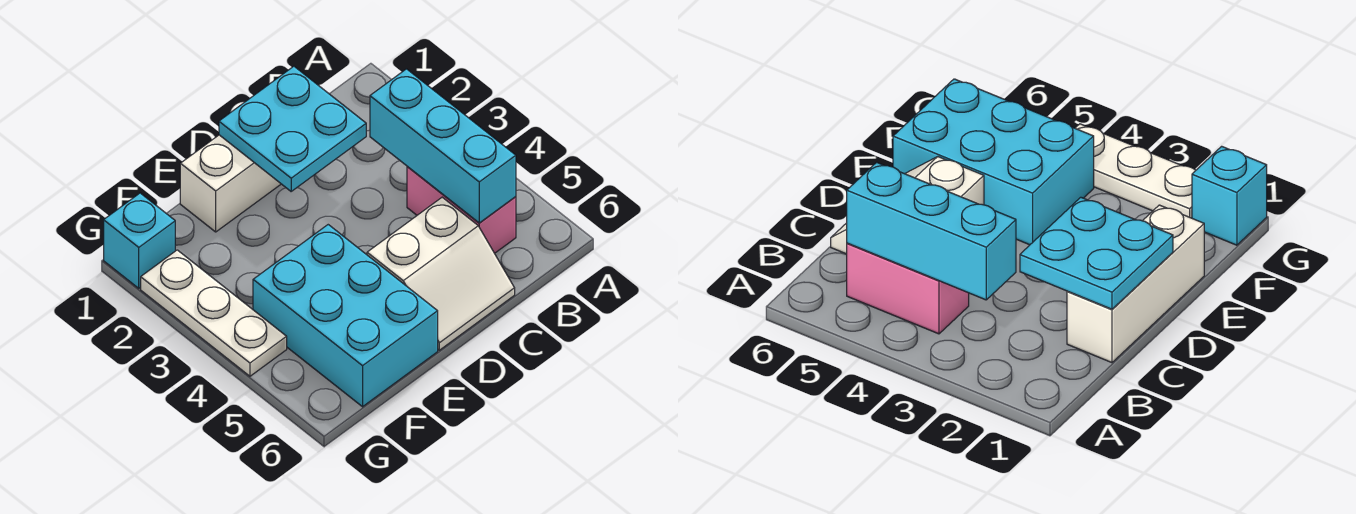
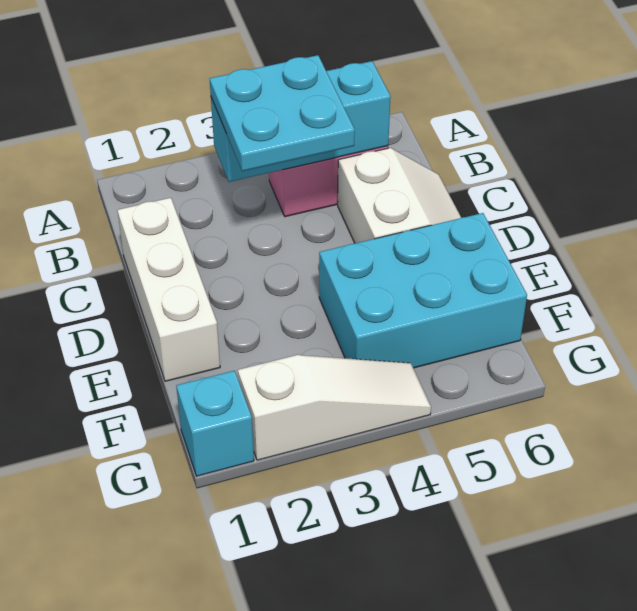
cyan 2x2 plate [219,66,366,191] -> cyan 2x2 plate moved to [210,55,355,171]
white 1x3 plate [141,250,287,376] -> white 1x3 slope [238,355,431,460]

